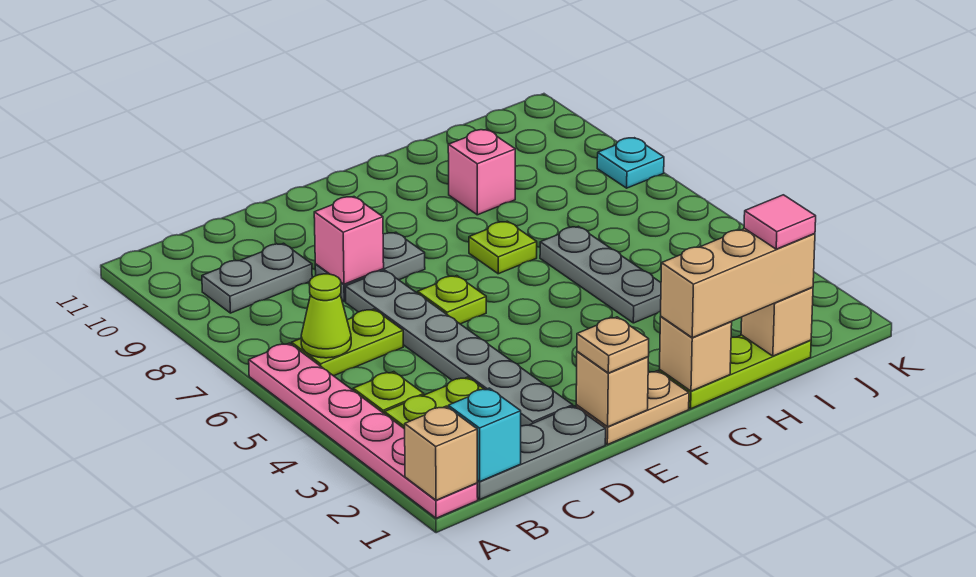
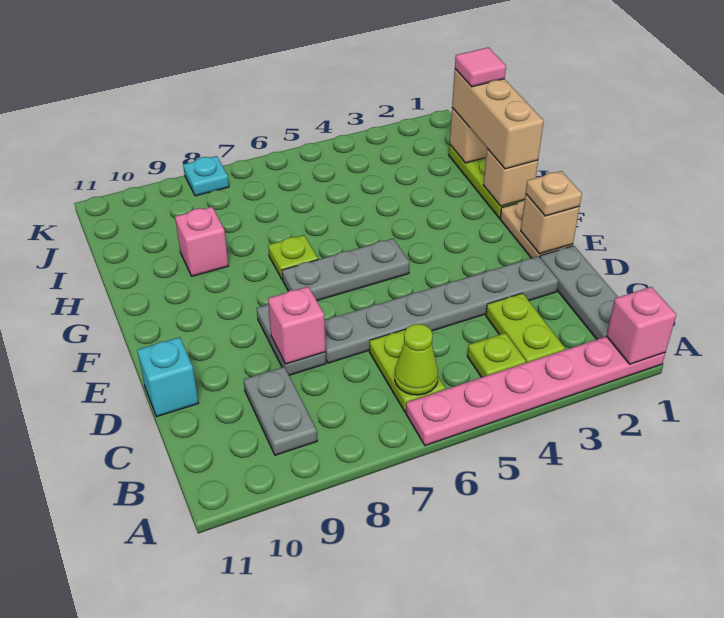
tan 1x1 brick [405,406,477,500] -> pink 1x1 brick [606,287,676,364]
cyan 1x1 brick [448,388,521,482] -> cyan 1x1 brick moved to [137,337,198,417]
lime 1x1 plate [418,276,486,324] -> none
grey 1x3 plate [540,226,661,323] -> grey 1x3 plate moved to [282,239,409,301]

